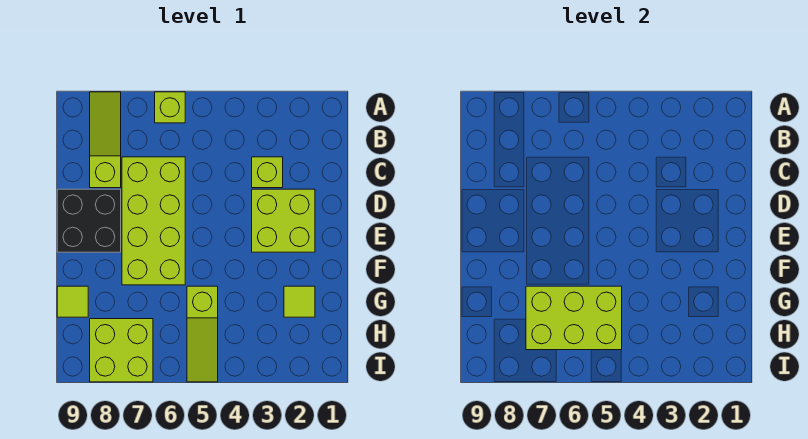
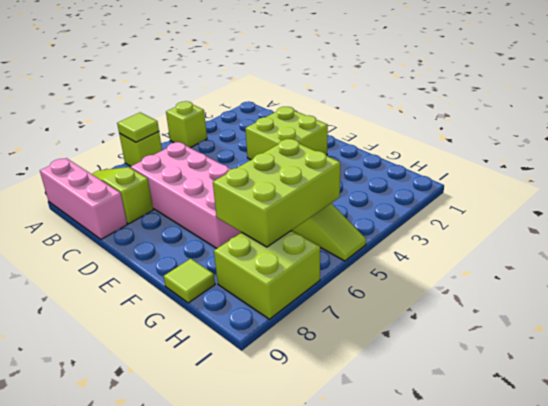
none -> pink 1x3 brick [40,158,127,239]
lime 1x1 brick [252,157,283,188] -> lime 1x1 brick moved to [166,101,207,148]
lime 2x4 brick [122,157,185,285] -> pink 2x4 brick [131,142,242,248]
black 2x2 brick [57,189,121,252] -> none
lime 1x1 tile [284,286,315,317] -> lime 1x1 tile moved to [117,112,159,142]

